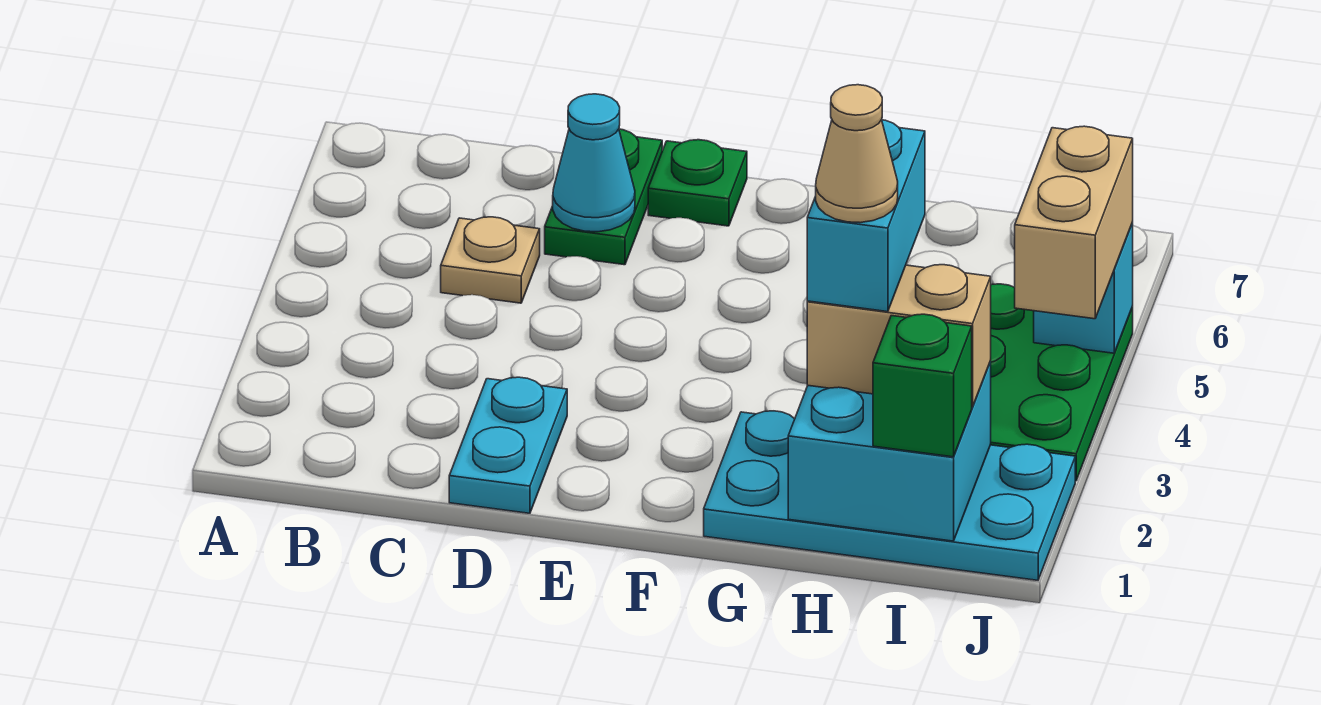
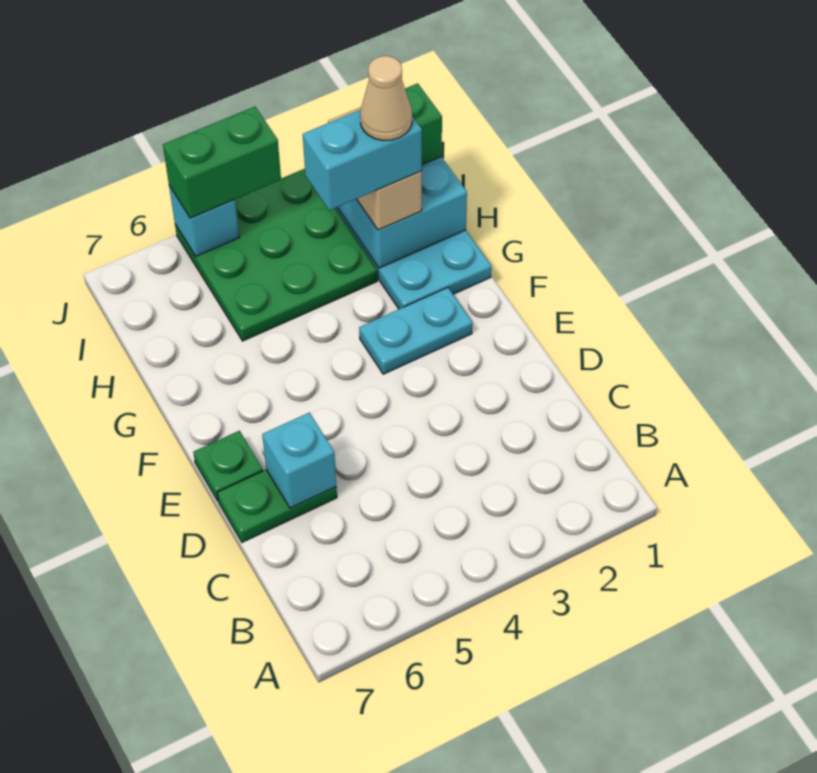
tan 1x1 plate [441,217,540,303] -> none
cyan 1x2 plate [449,377,567,513] -> cyan 1x2 plate moved to [359,287,472,374]
cyan 1x1 cone [553,94,635,232] -> cyan 1x1 brick [262,413,336,508]
tan 1x2 brick [1015,126,1133,319] -> green 1x2 brick [163,107,281,218]

